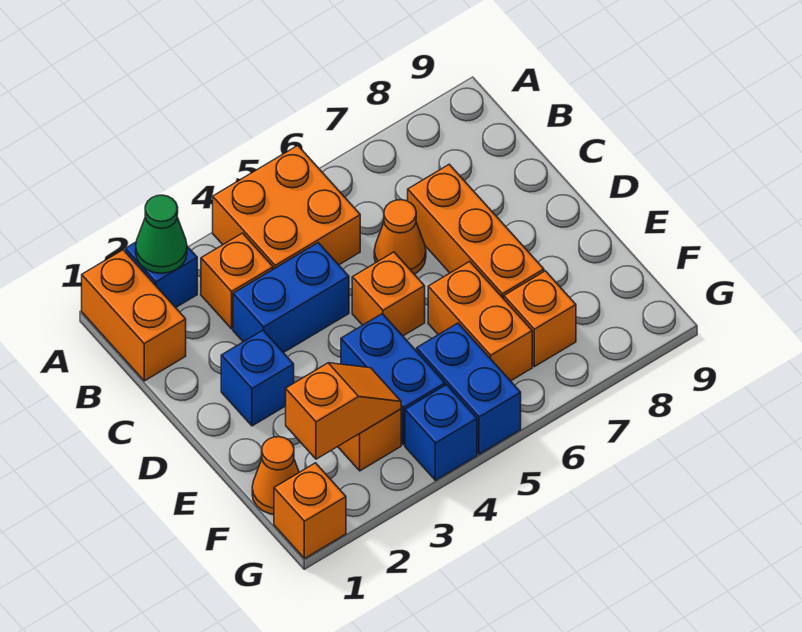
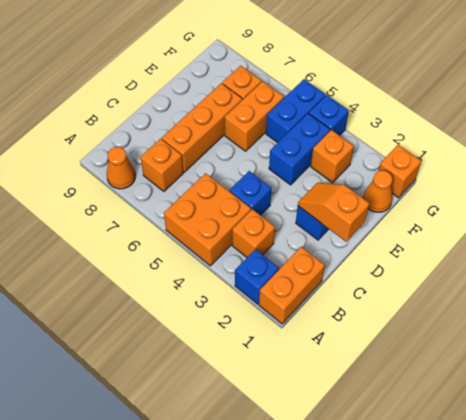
green 1x1 cone [136,195,187,273] -> none
blue 1x2 brick [233,243,349,353] -> blue 1x1 brick [230,171,271,215]
orange 1x1 cone [374,200,426,274] -> orange 1x1 cone moved to [107,147,135,189]
orange 1x1 brick [352,252,425,336] -> orange 1x1 brick moved to [141,139,183,191]
orange 1x2 slope [286,363,401,459] -> orange 1x2 slope moved to [298,183,370,242]

